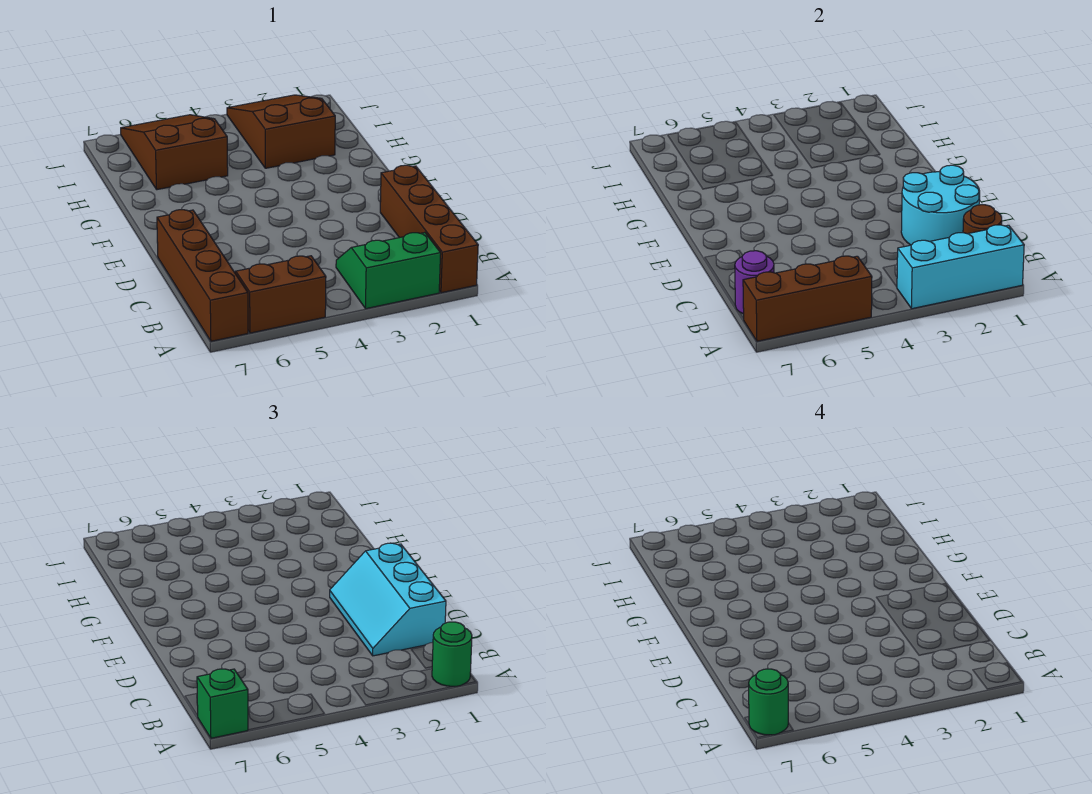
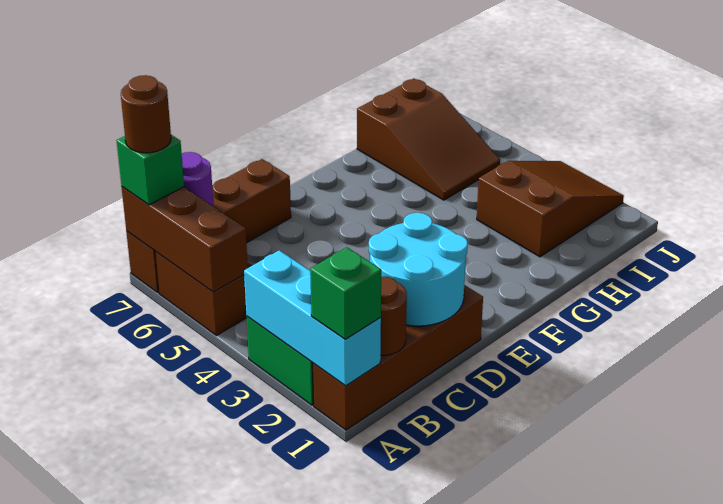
green 1x1 round brick [432,622,472,687] -> green 1x1 brick [310,247,381,339]
green 1x1 round brick [749,669,788,735] -> brown 1x1 round brick [121,75,171,153]
cyan 2x3 slope [330,543,446,656] -> none
brown 2x3 slope [121,115,228,190] -> brown 2x3 slope turned to [357,78,500,200]

